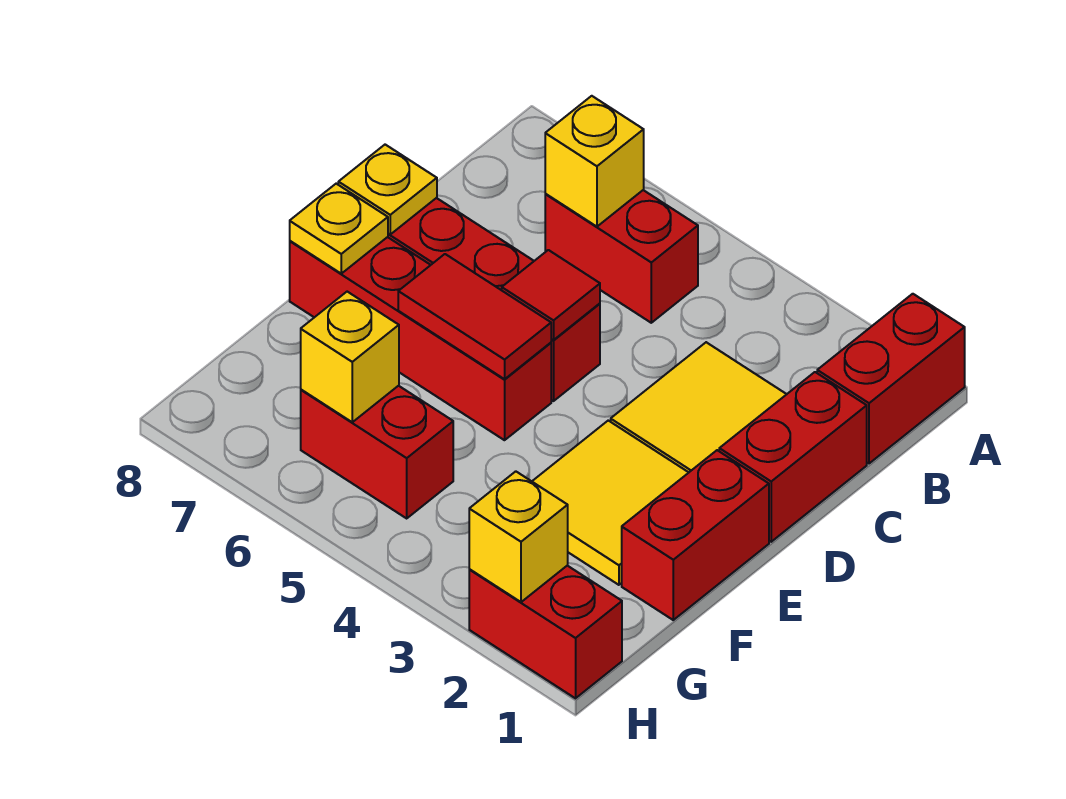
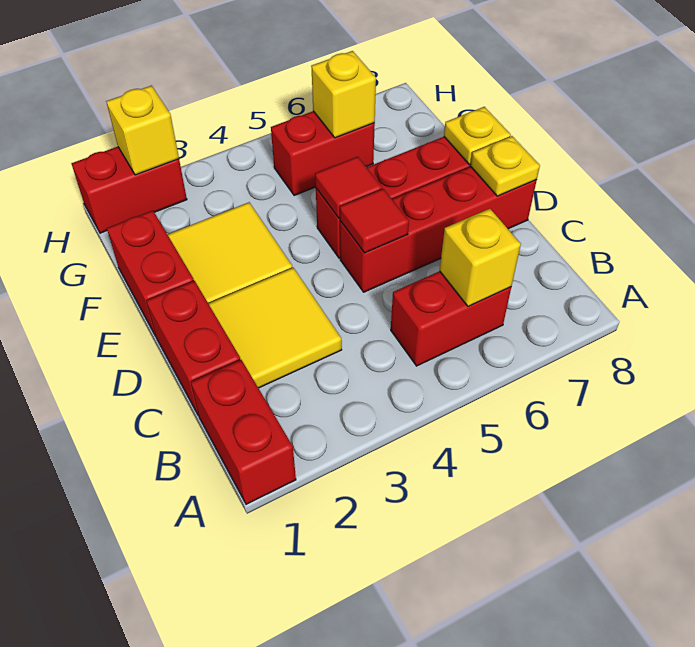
red 1x2 tile [398,254,551,379] -> red 1x1 tile [315,157,382,218]

